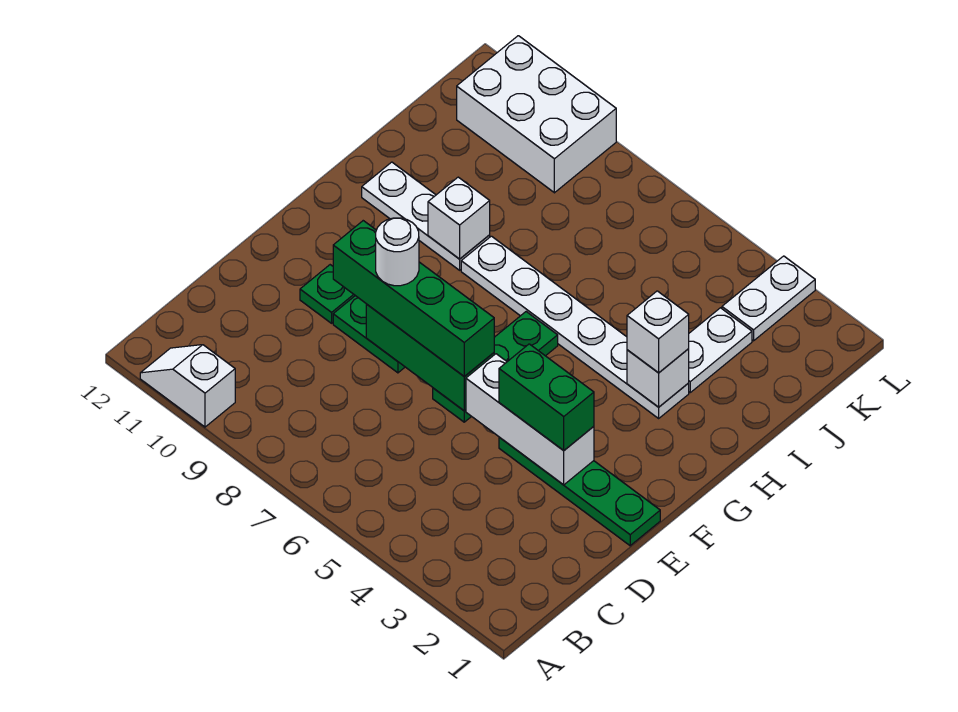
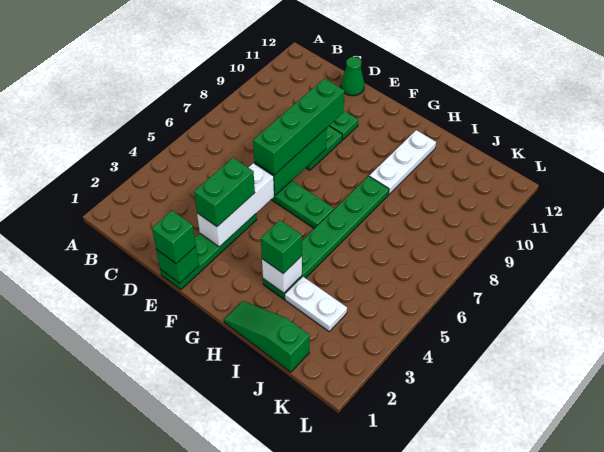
white 1x2 slope [140,345,235,427] -> none
none -> green 1x1 cone [341,57,364,96]
none -> green 1x1 brick [156,246,199,283]
none -> green 1x1 brick [152,211,196,264]
white 1x1 round brick [376,218,419,286] -> none
none -> green 1x3 slope [224,301,310,372]
white 1x6 plate [461,236,689,418] -> green 1x6 plate [263,176,389,299]
white 1x1 brick [627,291,689,373] -> green 1x1 brick [261,220,302,274]
white 1x1 brick [428,177,490,259] -> none
white 1x2 plate [722,256,815,341] -> none
white 2x3 brick [457,36,616,193] -> none

